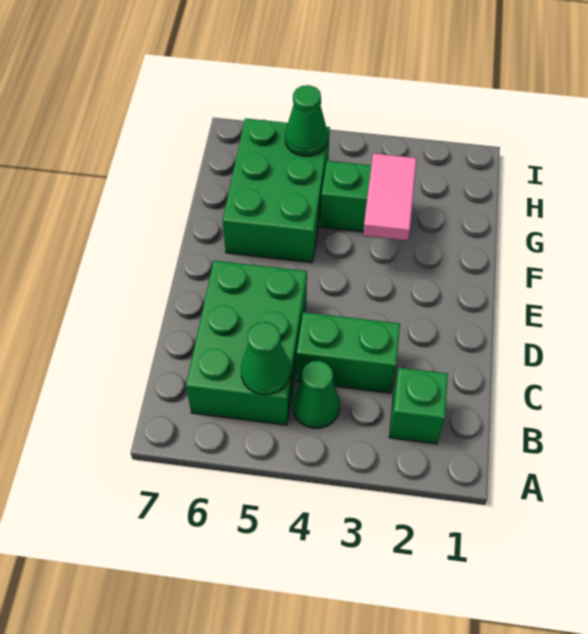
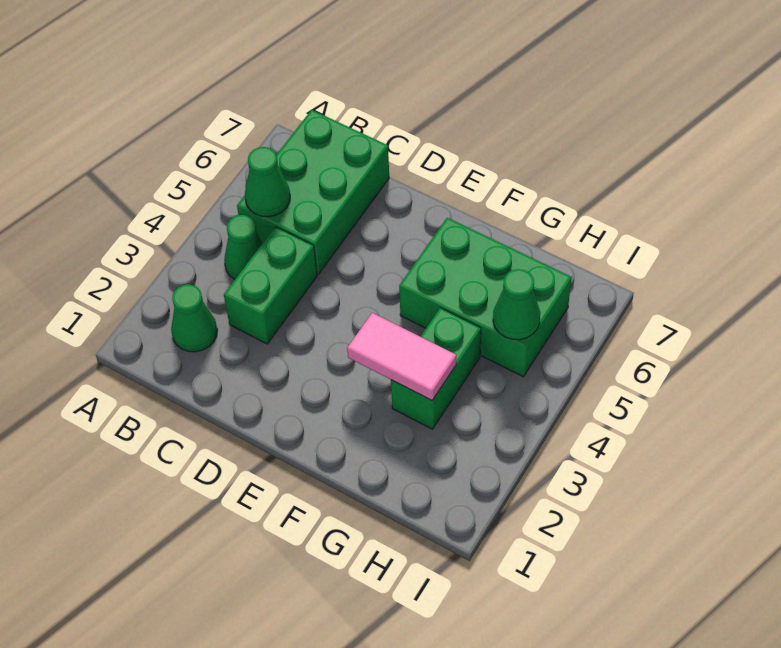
green 1x1 brick [389,368,448,444] -> green 1x1 cone [171,284,217,352]
green 2x3 brick [186,261,307,425] -> green 2x3 brick turned to [237,110,389,274]

